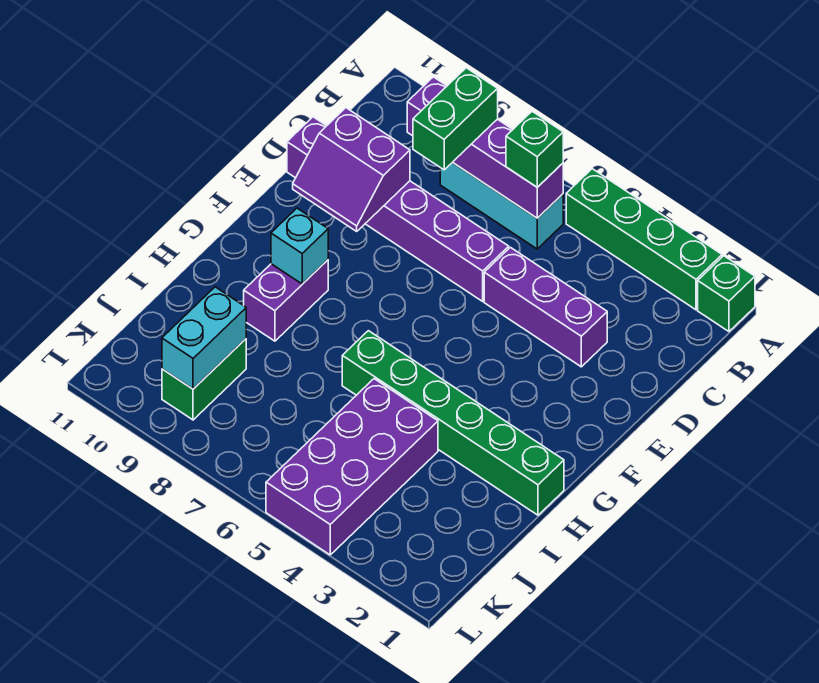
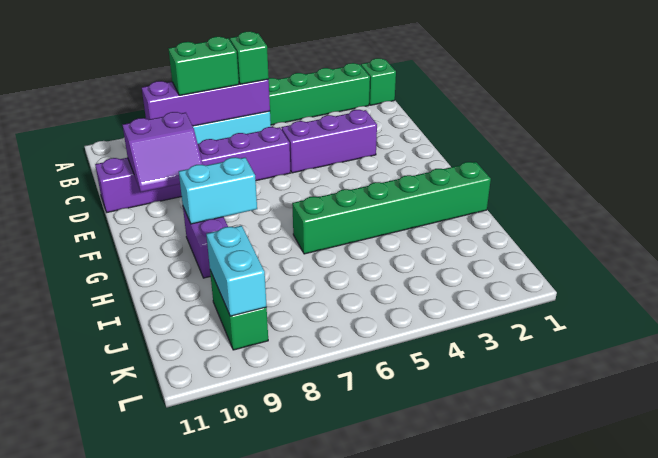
green 1x2 brick [413,68,498,170] -> green 1x2 brick turned to [168,37,239,95]
cyan 1x1 brick [271,208,328,284] -> cyan 1x2 brick [179,157,257,224]
purple 2x4 brick [266,379,438,555] -> none

